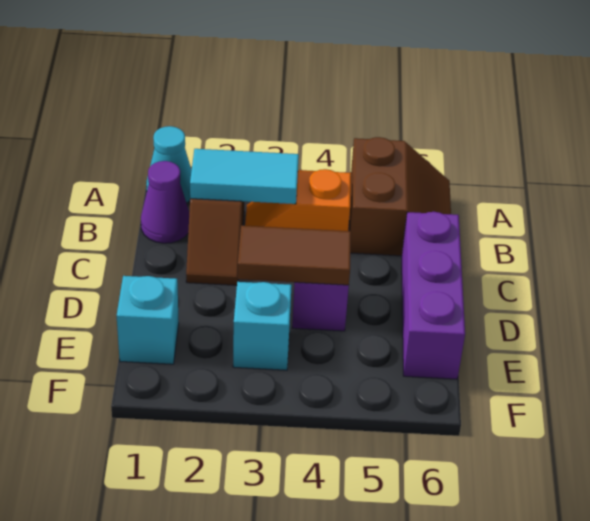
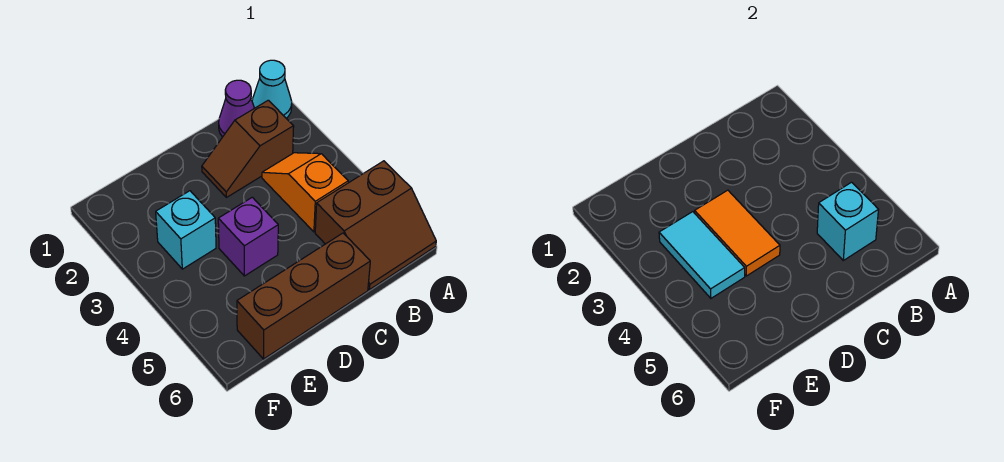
cyan 1x2 tile [190,149,299,204] -> cyan 1x2 tile moved to [659,212,745,298]
purple 1x3 brick [402,212,465,379] -> brown 1x3 brick [237,233,370,359]
brown 1x2 tile [237,226,351,285] -> orange 1x2 tile [695,190,780,276]
cyan 1x1 brick [117,276,179,364] -> cyan 1x1 brick moved to [817,182,878,260]

